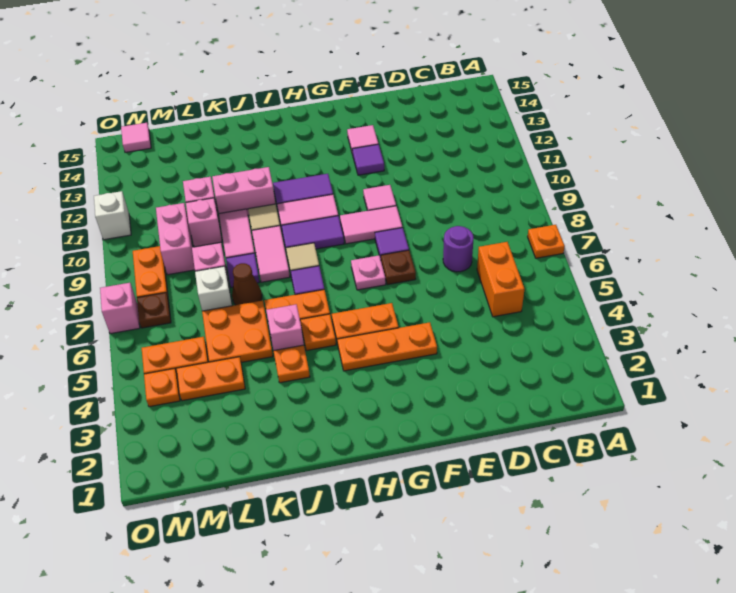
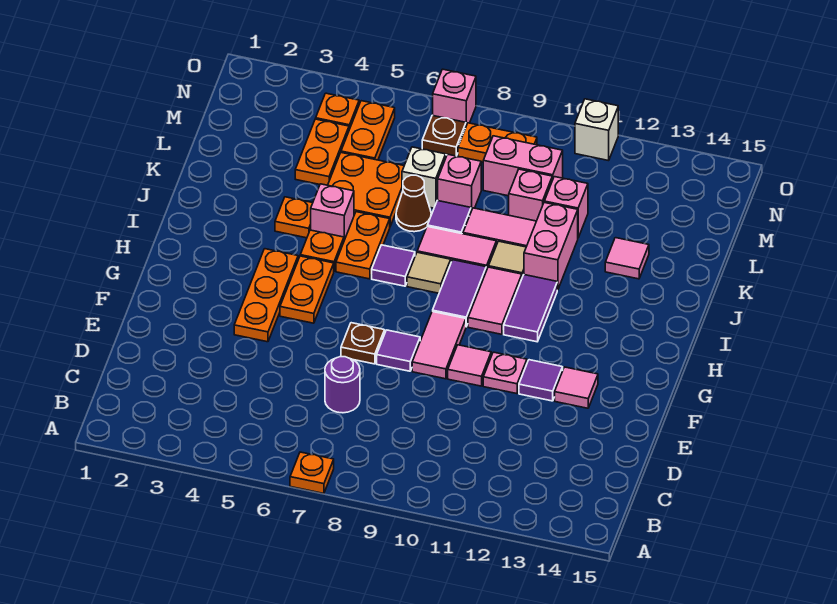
orange 1x2 brick [477,242,524,317] -> none
pink 1x1 plate [351,255,386,290] -> pink 1x1 plate moved to [483,352,527,394]
pink 1x1 tile [121,123,151,152] -> pink 1x1 tile moved to [605,238,649,279]

